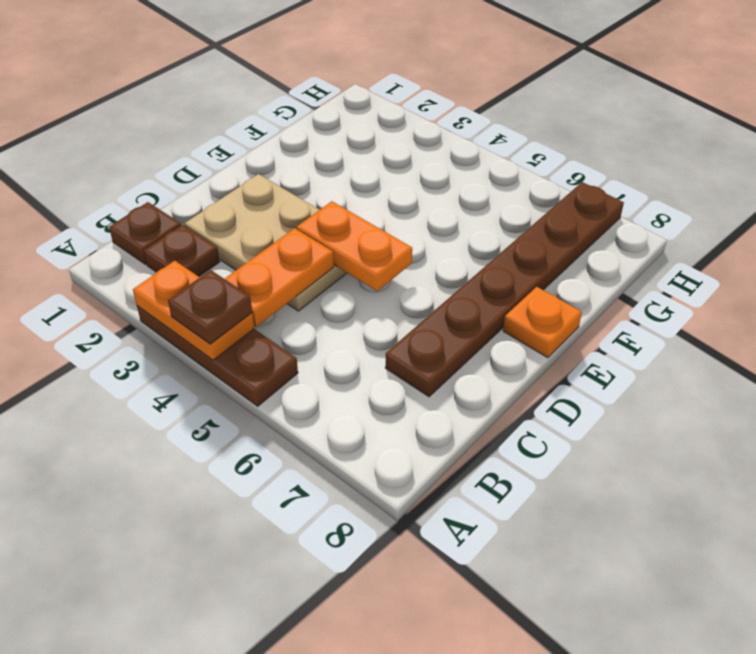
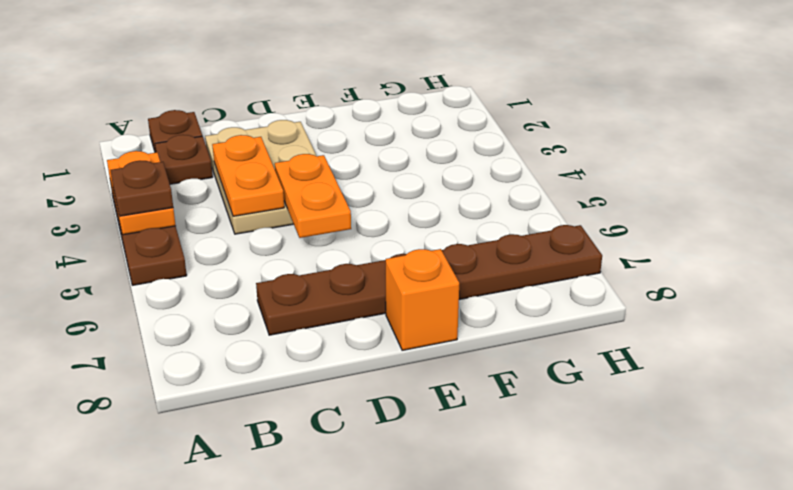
orange 1x2 plate [225,228,334,327] -> orange 1x2 plate turned to [212,135,284,216]
orange 1x1 plate [503,287,582,358] -> orange 1x1 brick [386,249,459,350]

